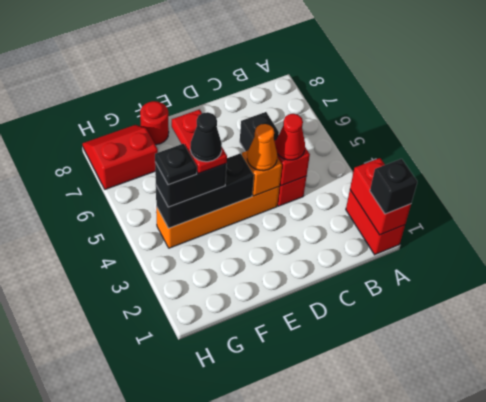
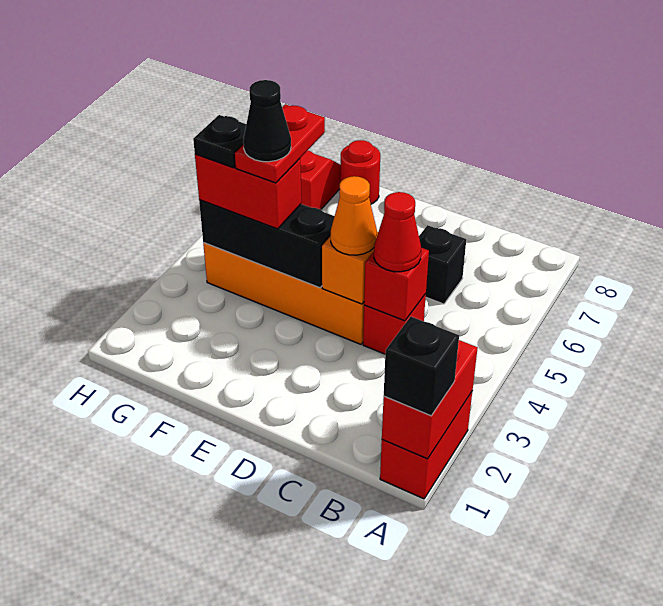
black 1x2 brick [155,162,227,207] -> red 1x2 brick [195,154,301,229]

